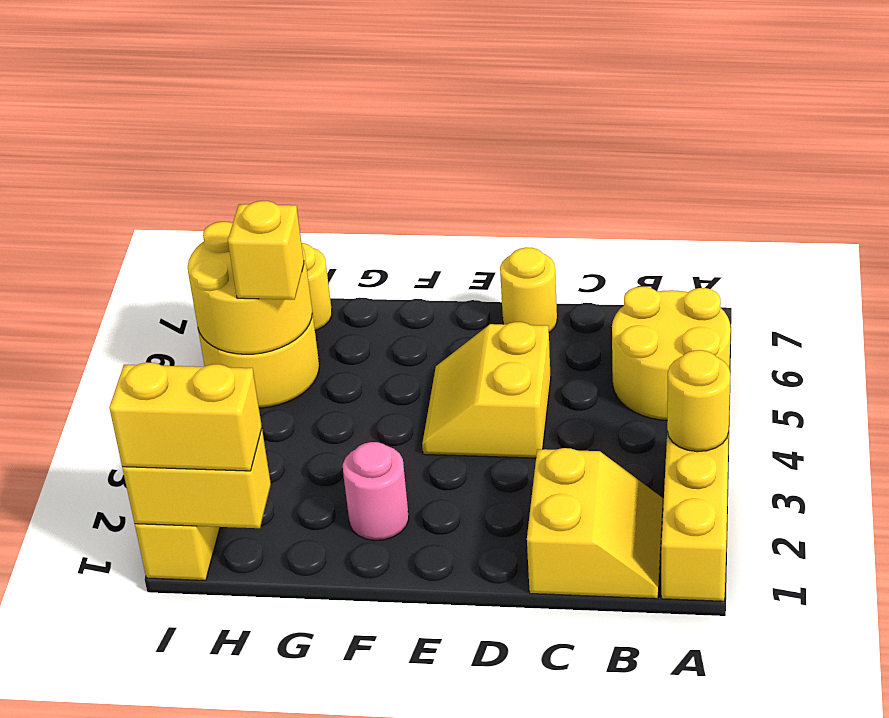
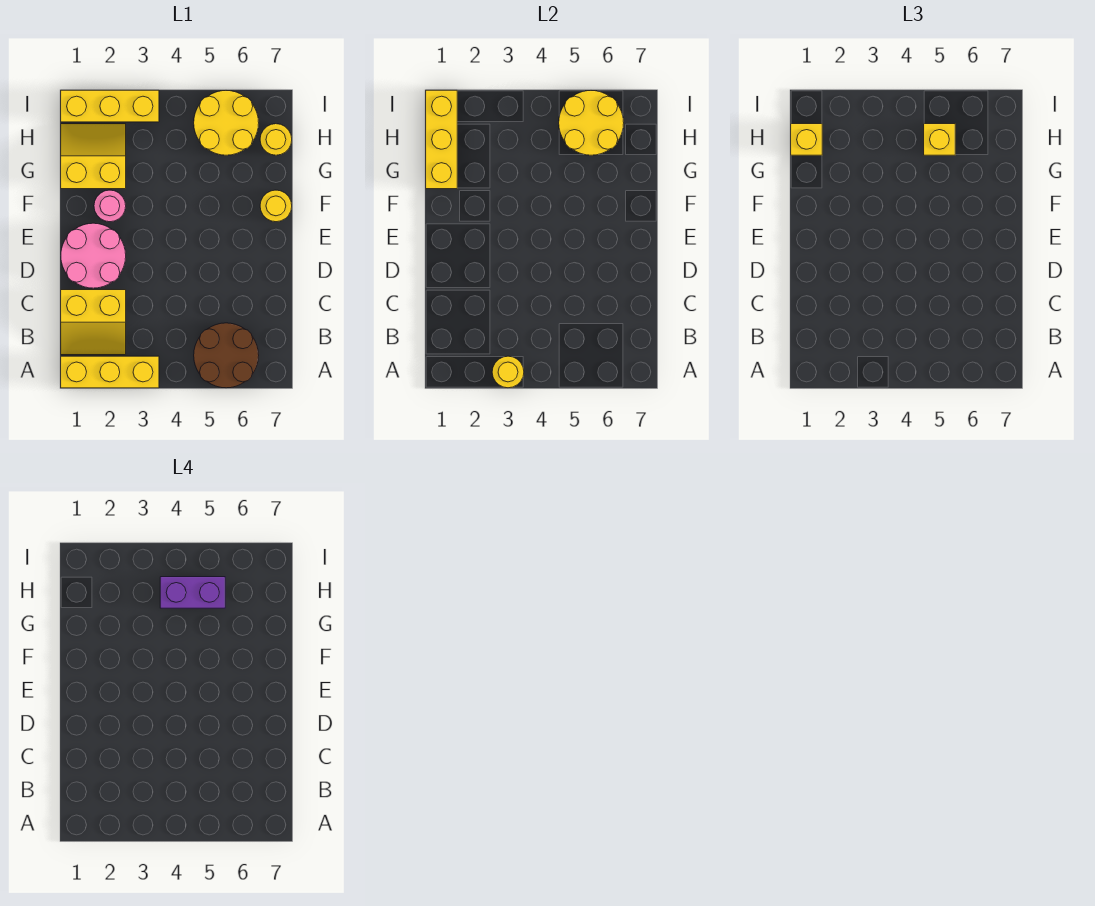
yellow 2x2 round brick [612,287,731,420] -> brown 2x2 round brick [194,323,259,388]
none -> pink 2x2 round brick [61,223,126,288]
yellow 2x2 slope [422,322,551,458] -> yellow 2x2 slope moved to [61,124,126,189]
yellow 1x1 round brick [500,247,557,333] -> yellow 1x1 round brick moved to [260,190,292,222]
yellow 1x2 brick [122,429,271,528] -> yellow 1x3 brick [426,90,457,189]
yellow 1x2 brick [109,362,262,471] -> yellow 1x1 brick [791,124,822,155]
none -> purple 1x2 brick [160,577,225,608]

